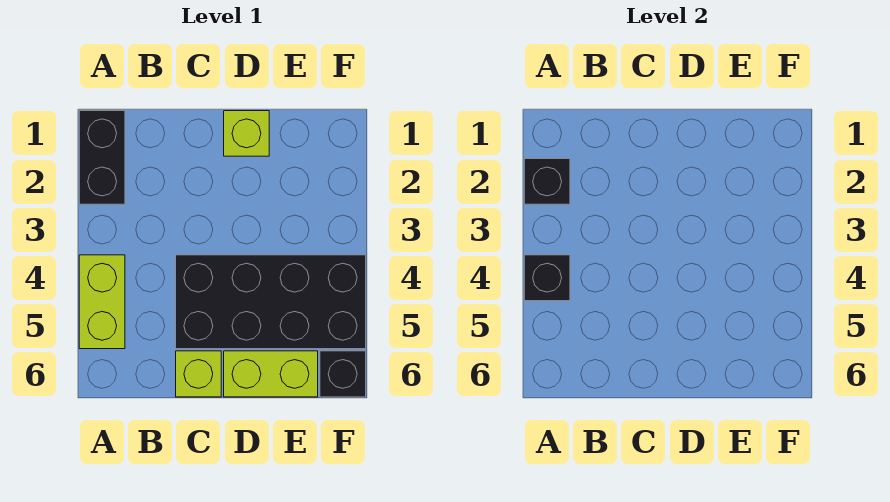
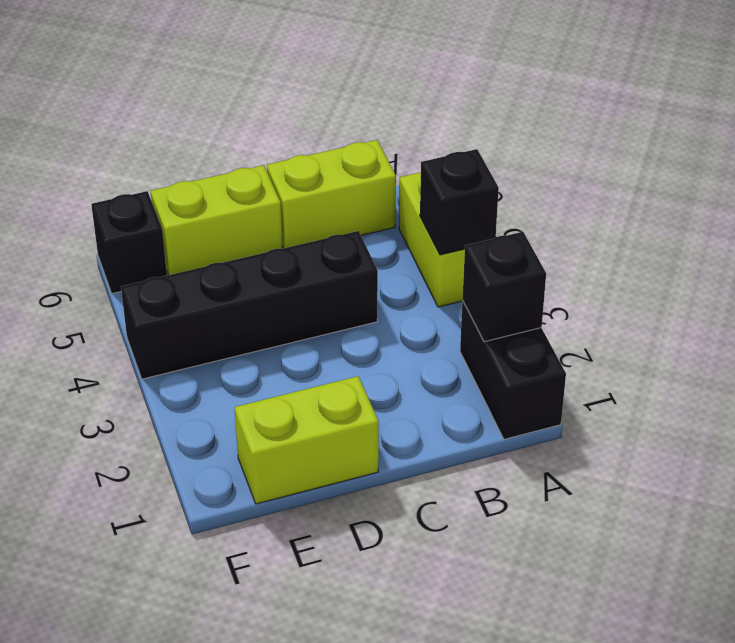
black 2x4 brick [176,255,366,349] -> black 1x4 brick [121,231,378,379]
lime 1x1 brick [176,351,221,397] -> lime 1x2 brick [267,140,396,248]
lime 1x1 brick [224,111,269,156] -> lime 1x2 brick [235,376,379,504]

